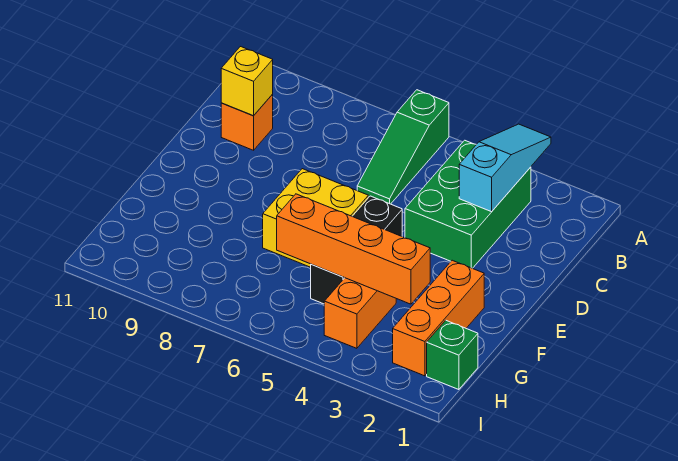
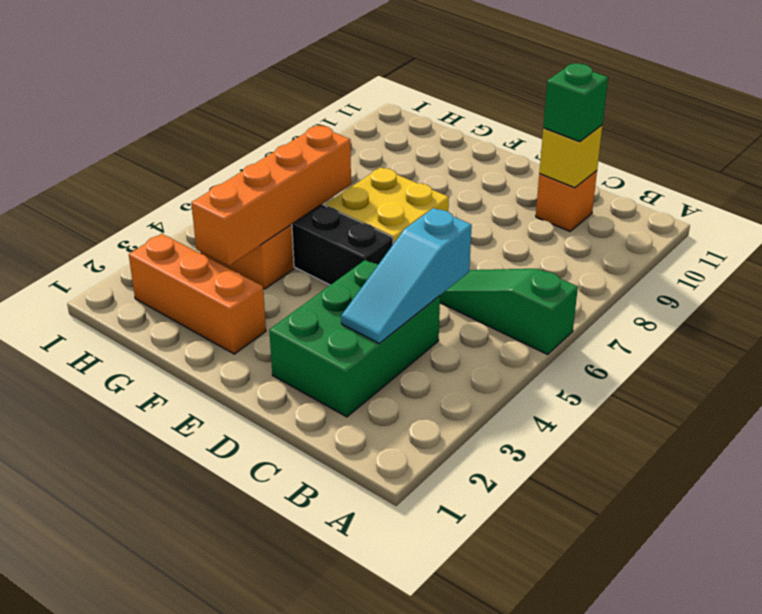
cyan 1x3 slope [459,124,551,212] -> cyan 1x3 slope turned to [341,208,472,344]
green 2x3 brick [405,140,531,268] -> green 2x3 brick turned to [269,260,440,417]
green 1x1 brick [427,320,478,390] -> green 1x1 brick moved to [543,63,608,142]

